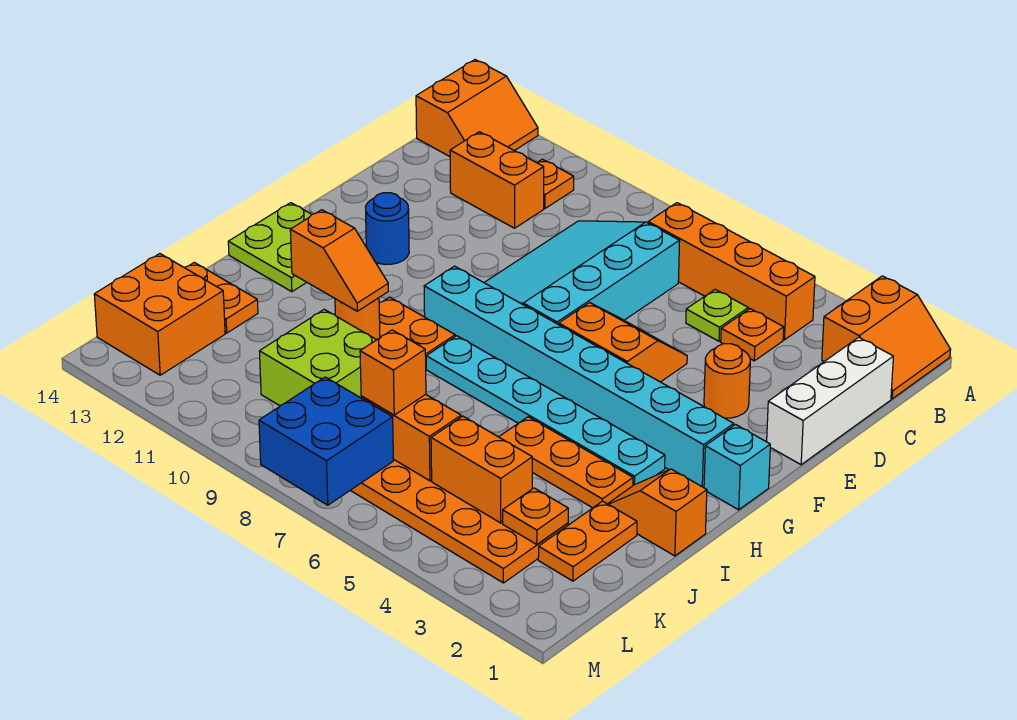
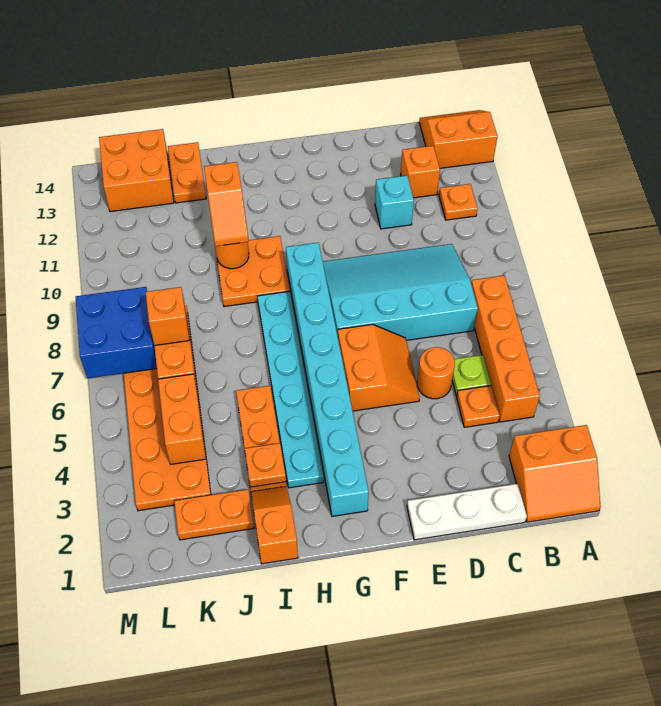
orange 2x2 slope [416,60,538,156] -> orange 2x2 slope turned to [419,110,497,168]
white 1x3 brick [767,337,893,465] -> white 1x3 plate [407,484,527,540]
orange 1x2 brick [450,132,544,228] -> orange 1x1 brick [401,146,440,198]
orange 1x1 round brick [704,344,750,418] -> orange 1x1 round brick moved to [417,347,455,399]
blue 1x1 round brick [366,193,409,264] -> none
cyan 1x1 brick [704,425,770,510] -> cyan 1x1 brick moved to [375,175,414,229]
lime 2x2 plate [228,203,312,292] -> none
lime 2x2 brick [259,309,376,406] -> none
orange 1x1 plate [503,488,568,544] -> orange 1x1 plate moved to [245,443,286,487]

